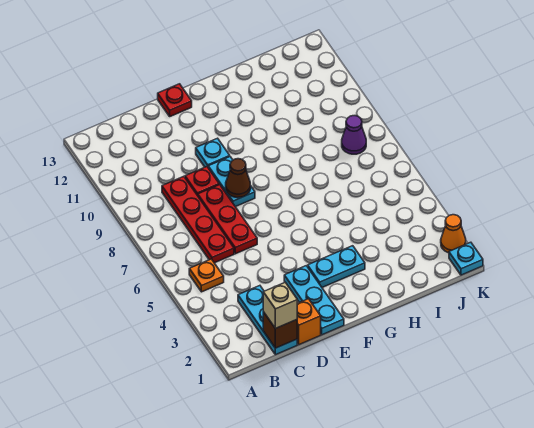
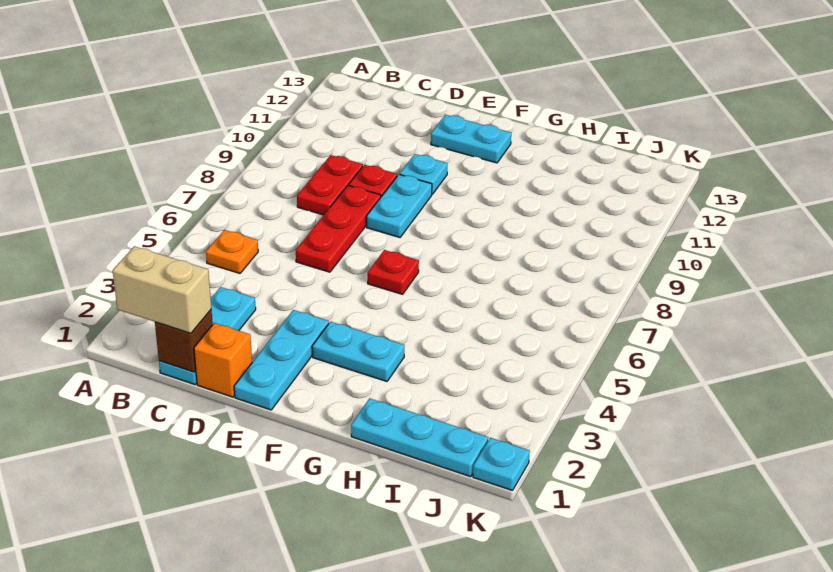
tan 1x1 brick [263,283,297,329] -> tan 1x2 brick [113,246,211,333]
red 1x4 plate [162,176,234,263] -> red 1x2 plate [297,155,363,215]
brown 1x1 cone [226,159,251,198] -> none
none -> cyan 1x2 plate [431,115,511,163]
red 1x1 plate [158,84,192,116] -> red 1x1 plate moved to [368,250,419,294]
none -> cyan 1x3 plate [351,398,488,477]
purple 1x1 cone [342,116,366,154] -> none
orange 1x1 cone [441,215,466,253] -> none

